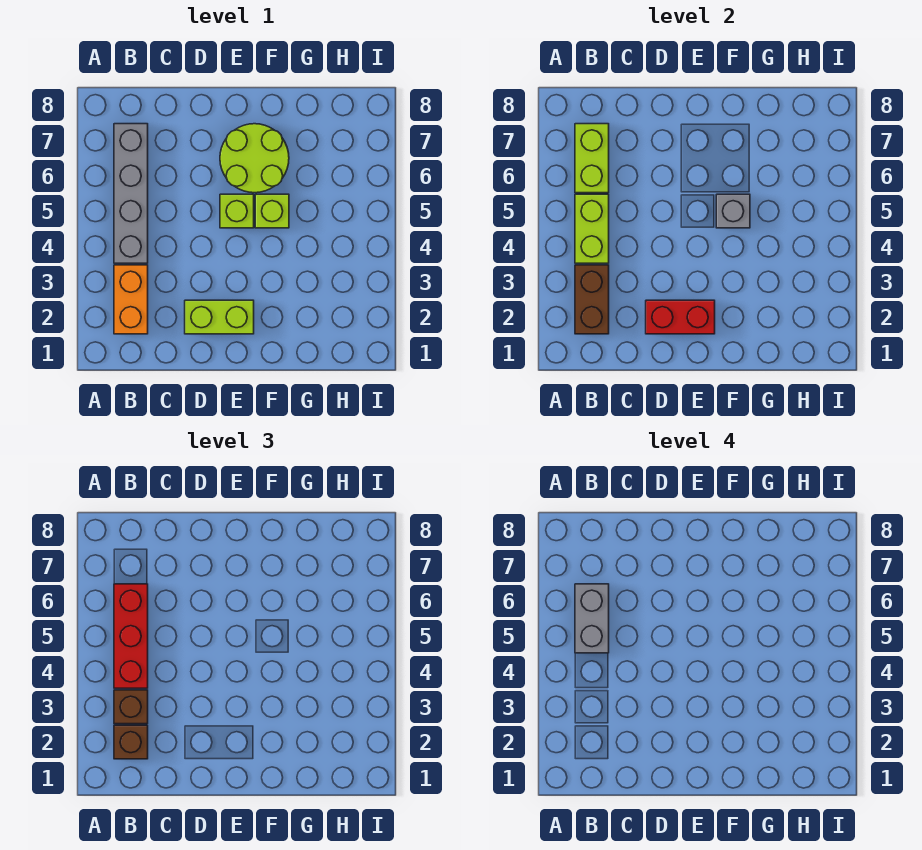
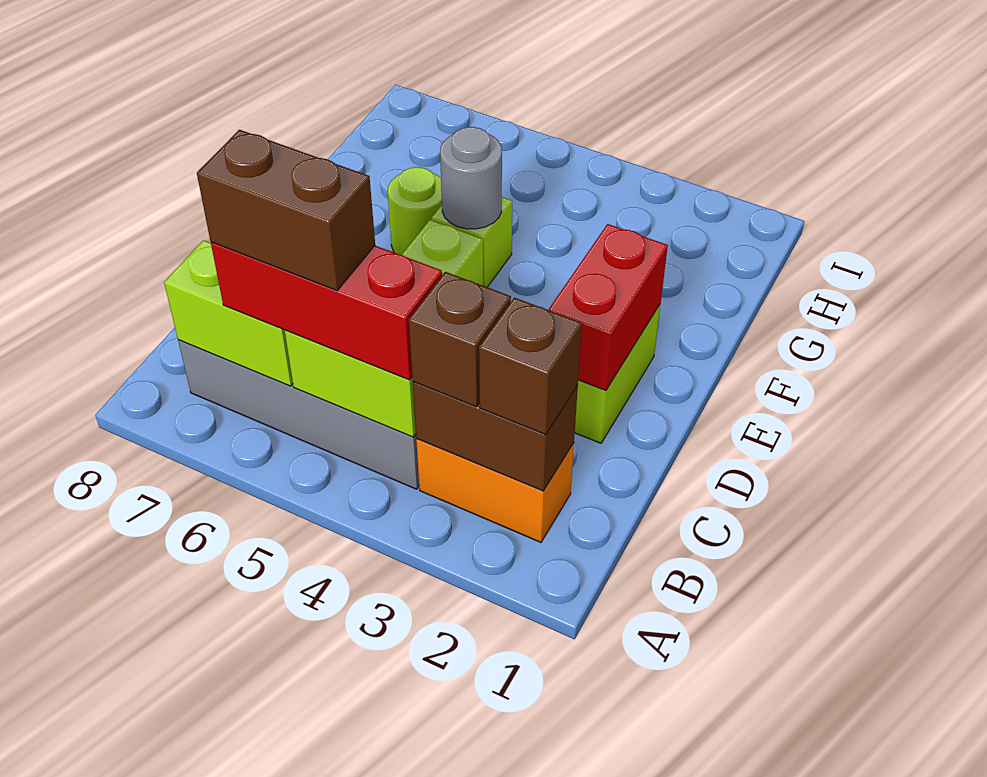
grey 1x2 brick [575,584,609,653] -> brown 1x2 brick [197,130,375,291]
lime 2x2 round brick [220,124,289,193] -> lime 1x1 round brick [388,167,442,255]
grey 1x1 brick [716,194,750,228] -> grey 1x1 round brick [440,127,502,229]

